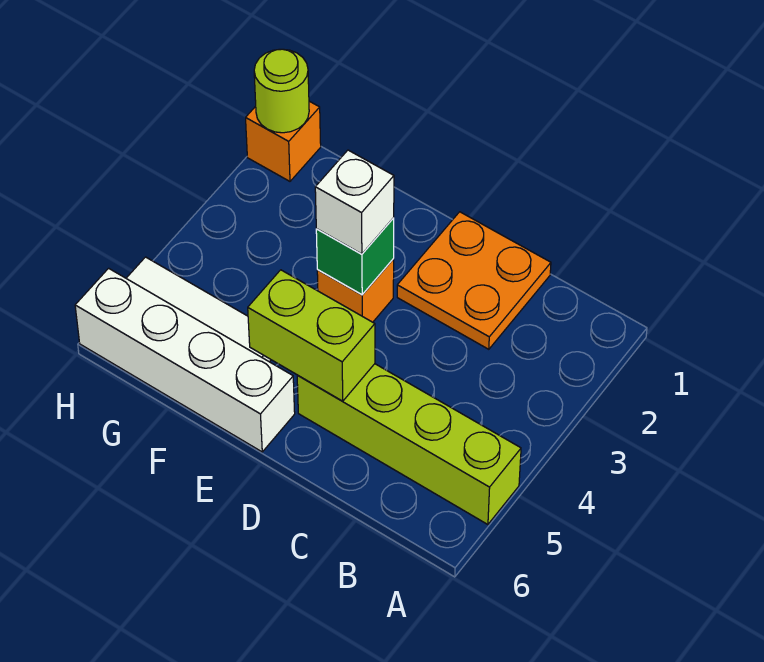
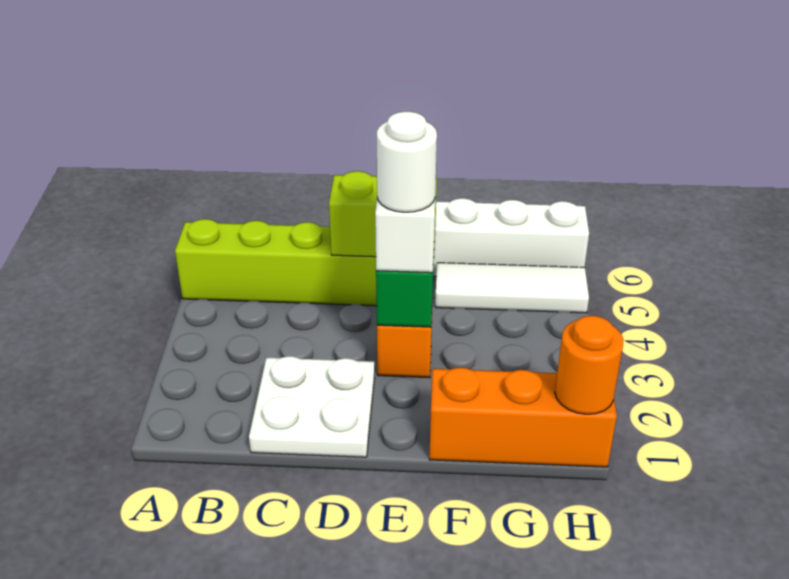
orange 2x2 plate [397,212,551,349] -> white 2x2 plate [249,356,375,457]
none -> white 1x1 round brick [377,112,437,212]
orange 1x1 brick [246,101,321,181] -> orange 1x3 brick [429,368,617,467]
lime 1x1 round brick [254,49,309,133] -> orange 1x1 round brick [555,316,623,414]

